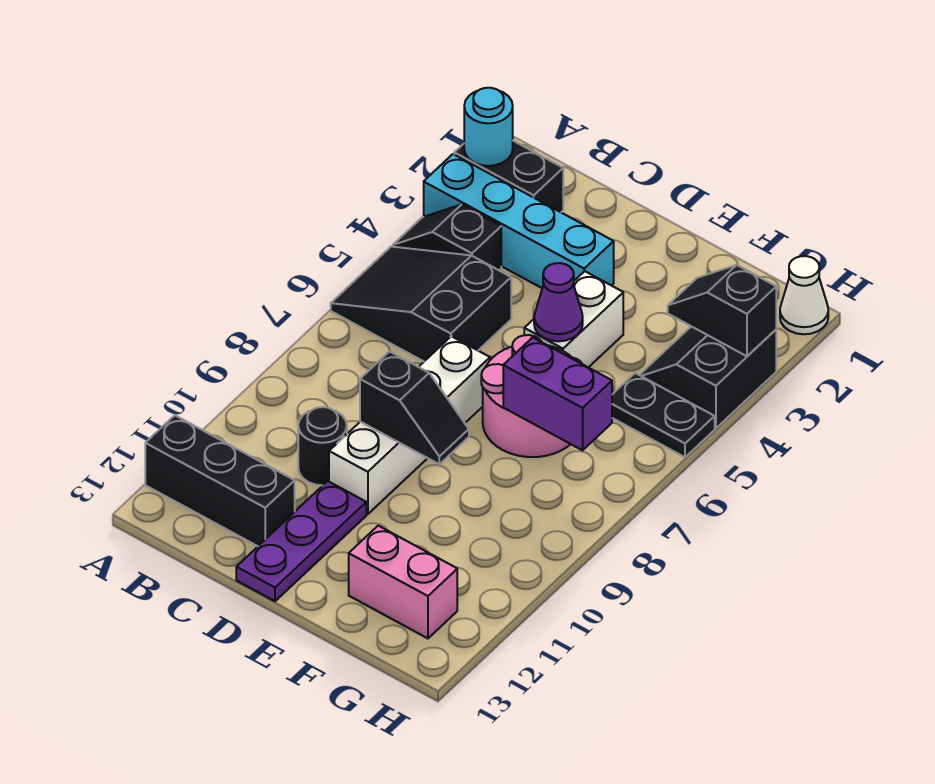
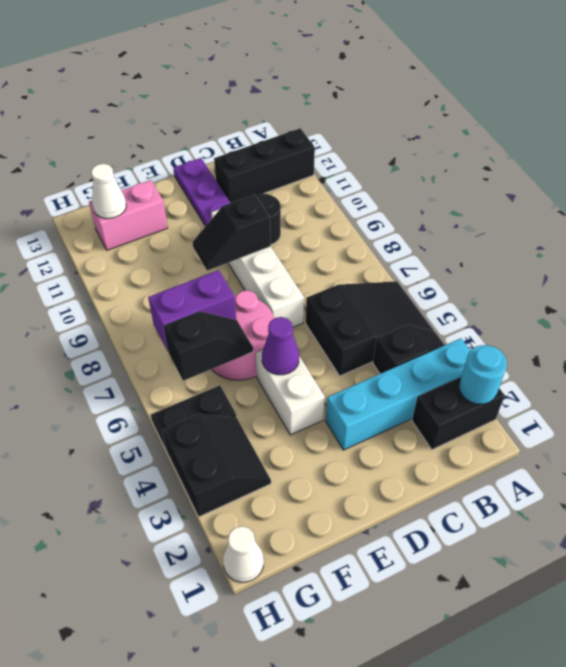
black 1x2 slope [668,265,776,356] -> black 1x2 slope moved to [164,311,253,381]
none -> white 1x1 cone [91,164,126,219]

